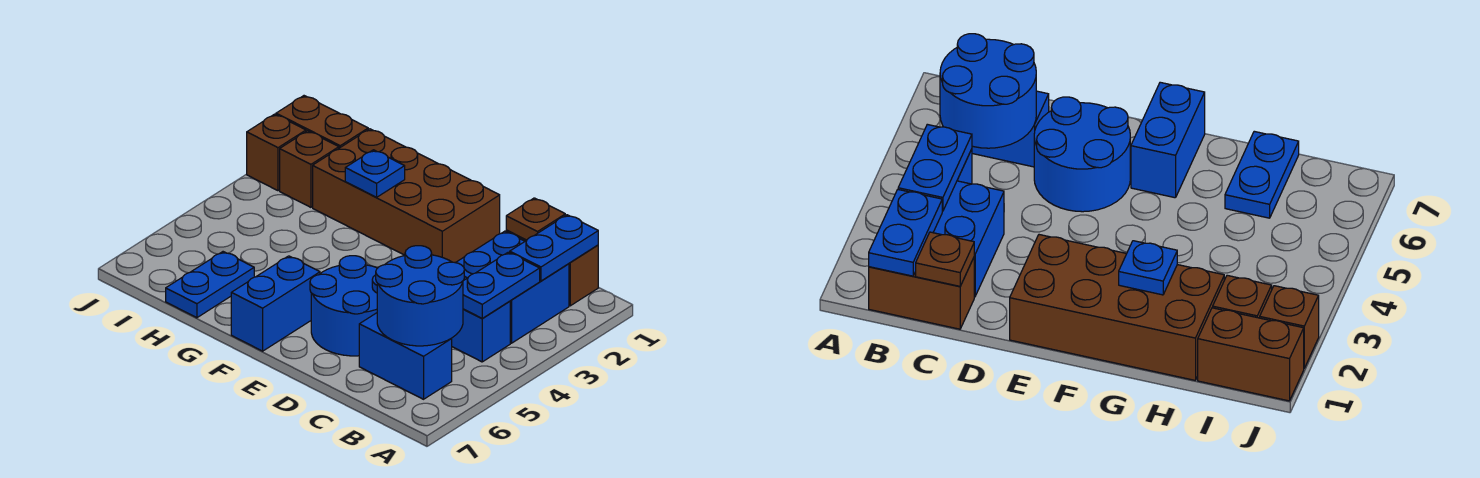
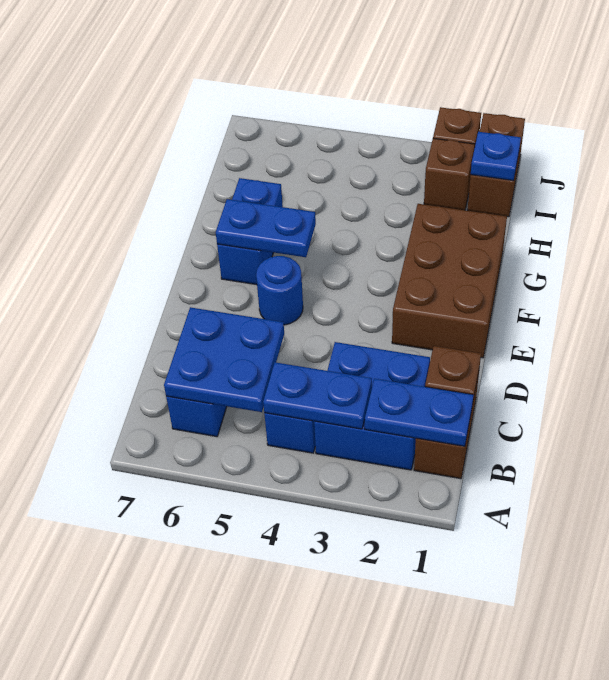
blue 2x2 round brick [376,246,464,346] -> blue 2x2 plate [164,307,284,412]
blue 2x2 round brick [310,256,377,356] -> blue 1x1 round brick [256,256,303,325]
brown 2x4 brick [313,129,500,263] -> brown 2x3 brick [392,204,507,358]
blue 1x2 brick [231,256,320,351] -> blue 1x2 brick turned to [217,178,283,285]
blue 1x1 plate [345,150,405,197] -> blue 1x1 plate moved to [471,132,521,181]
blue 1x2 plate [166,252,254,318] -> blue 1x2 plate moved to [216,199,316,257]

